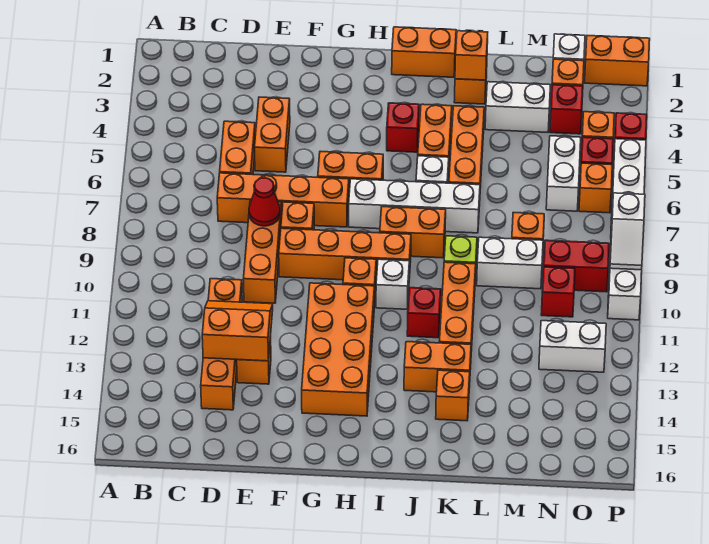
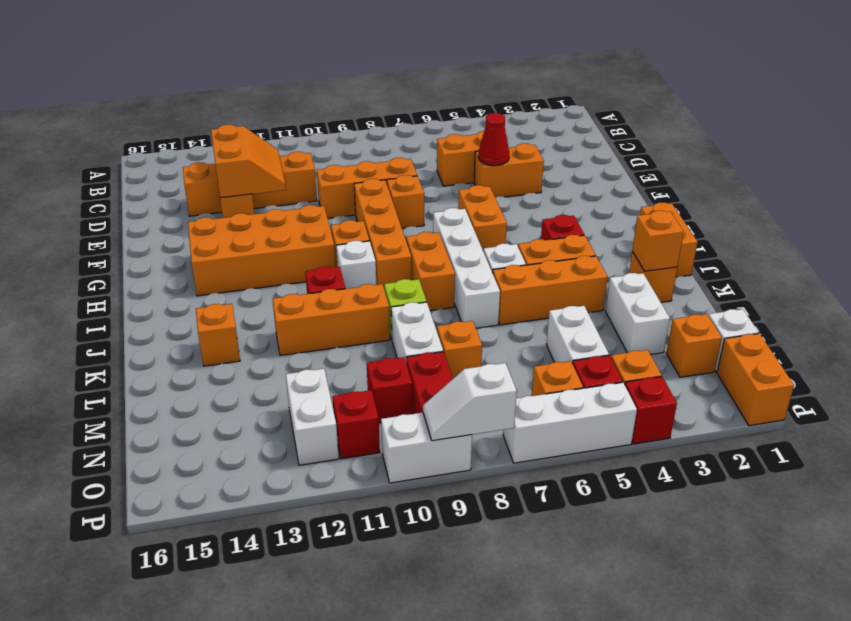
orange 1x4 brick [217,173,349,227] -> none
red 1x1 cone [249,178,280,226] -> red 1x1 cone moved to [479,113,509,166]
orange 1x2 brick [404,342,471,392] -> none
red 1x1 brick [550,85,583,134] -> red 1x1 brick moved to [332,390,380,459]
white 1x2 brick [546,136,581,211] -> white 1x2 brick turned to [546,306,609,364]

